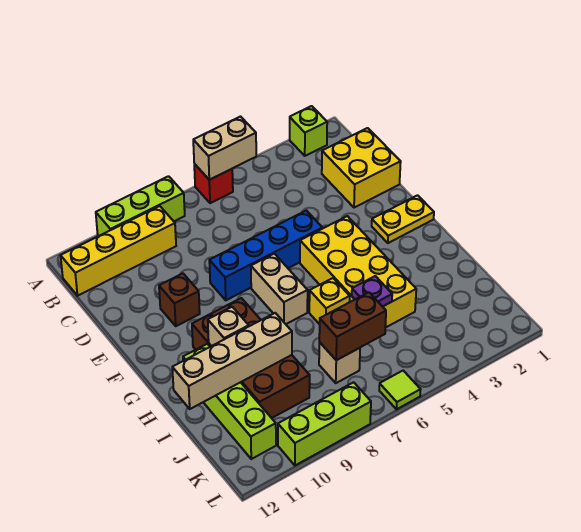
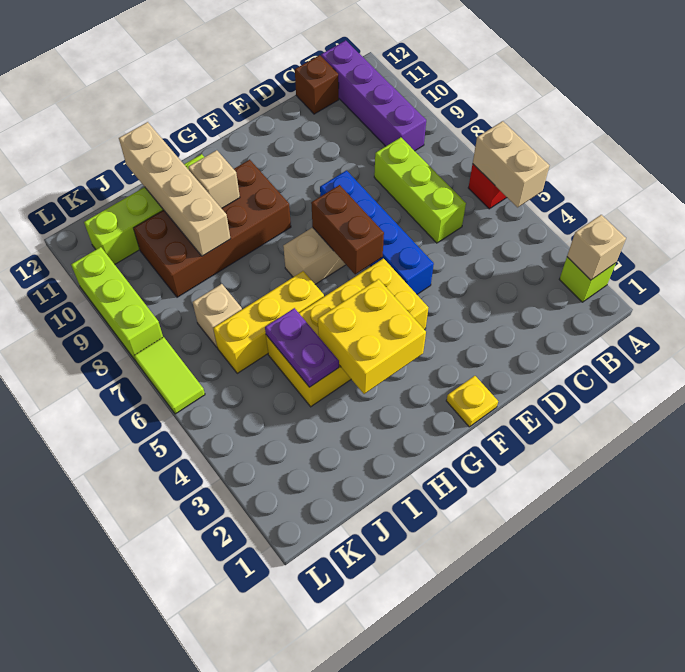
none -> tan 1x1 brick [567,215,626,280]
lime 1x3 brick [96,176,185,236] -> lime 1x3 brick moved to [374,137,466,243]
yellow 1x4 brick [61,206,176,296] -> purple 1x4 brick [321,40,426,151]
yellow 2x2 brick [322,128,401,208] -> yellow 2x2 brick moved to [318,279,426,394]
brown 1x1 brick [159,273,200,326] -> brown 1x1 brick moved to [295,55,339,114]
yellow 1x2 plate [372,195,434,243] -> yellow 1x1 plate [446,376,498,427]
yellow 1x1 brick [309,278,350,324] -> yellow 1x3 brick [213,271,324,373]
purple 1x1 plate [352,276,392,307] -> purple 1x2 plate [265,308,339,387]
brown 1x2 brick [319,292,386,360] -> brown 1x2 brick moved to [311,185,384,274]
lime 1x1 tile [379,371,421,409] -> lime 1x2 tile [134,337,205,414]

